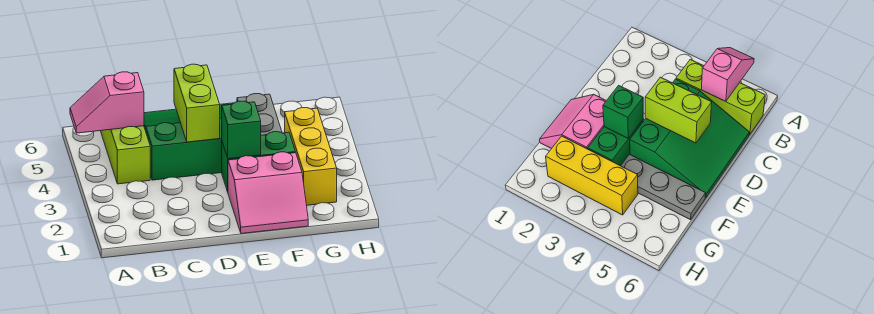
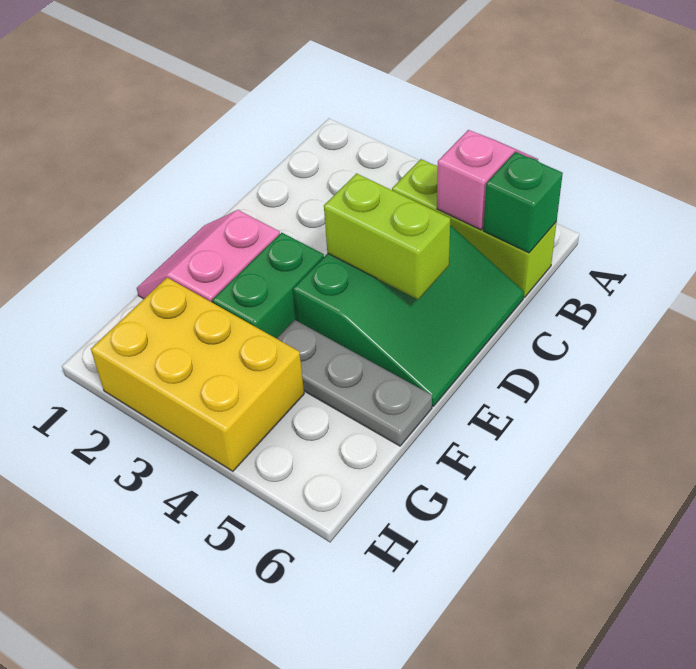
green 1x1 brick [222,101,261,159] -> green 1x1 brick moved to [483,152,563,253]
yellow 1x3 brick [285,107,337,205] -> yellow 2x3 brick [91,278,304,471]

